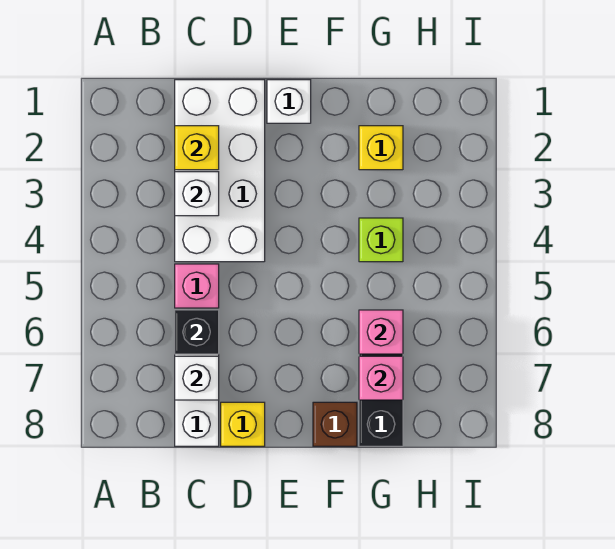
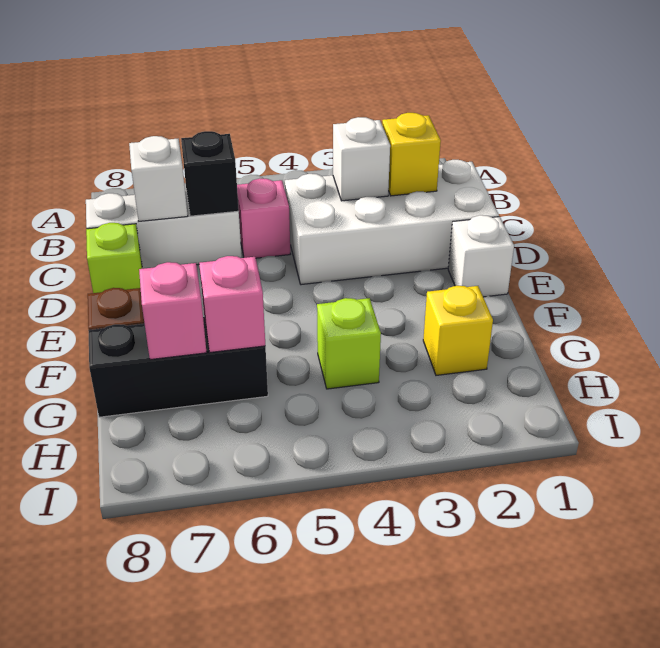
yellow 1x1 brick [221,402,265,446] -> lime 1x1 brick [86,223,142,293]

